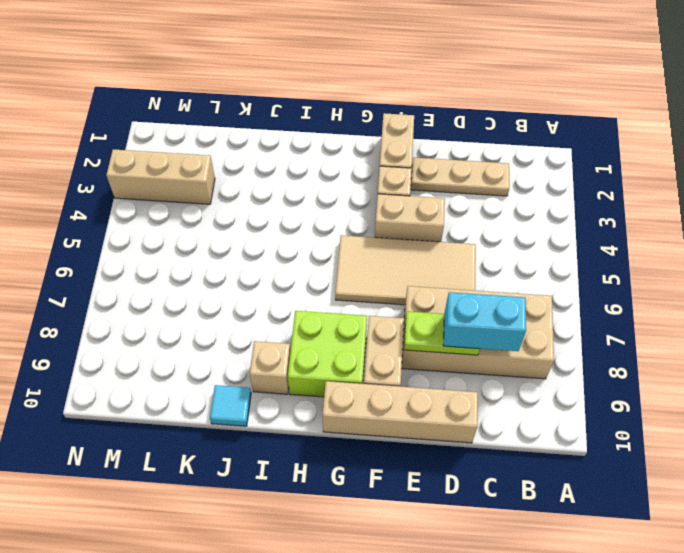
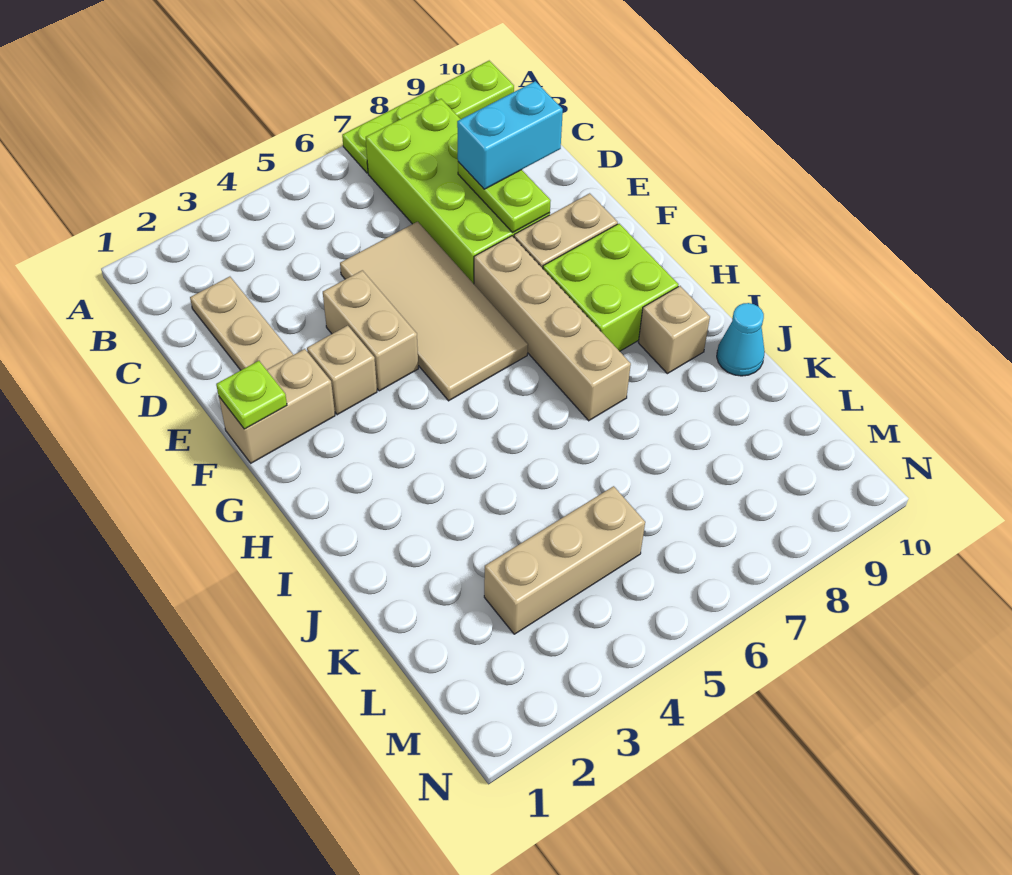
none -> lime 1x4 plate [342,61,514,173]
tan 2x4 brick [402,286,554,379] -> lime 2x4 brick [366,99,550,284]
cyan 1x2 brick [443,292,526,351] -> cyan 1x2 brick turned to [457,81,563,189]
tan 1x4 brick [322,381,478,443] -> tan 1x4 brick moved to [474,236,631,421]
none -> lime 1x1 plate [216,361,287,429]
cyan 1x1 tile [210,385,251,426] -> cyan 1x1 cone [717,303,765,376]
tan 1x3 brick [106,149,215,204] -> tan 1x3 brick turned to [484,486,645,634]

